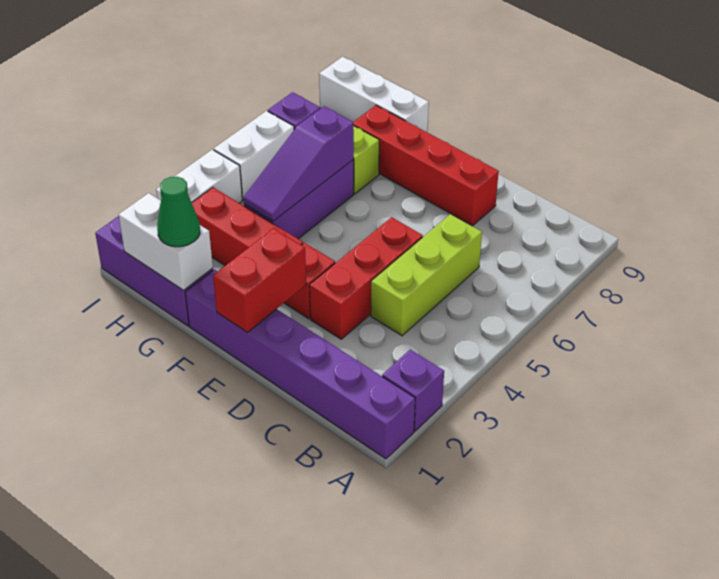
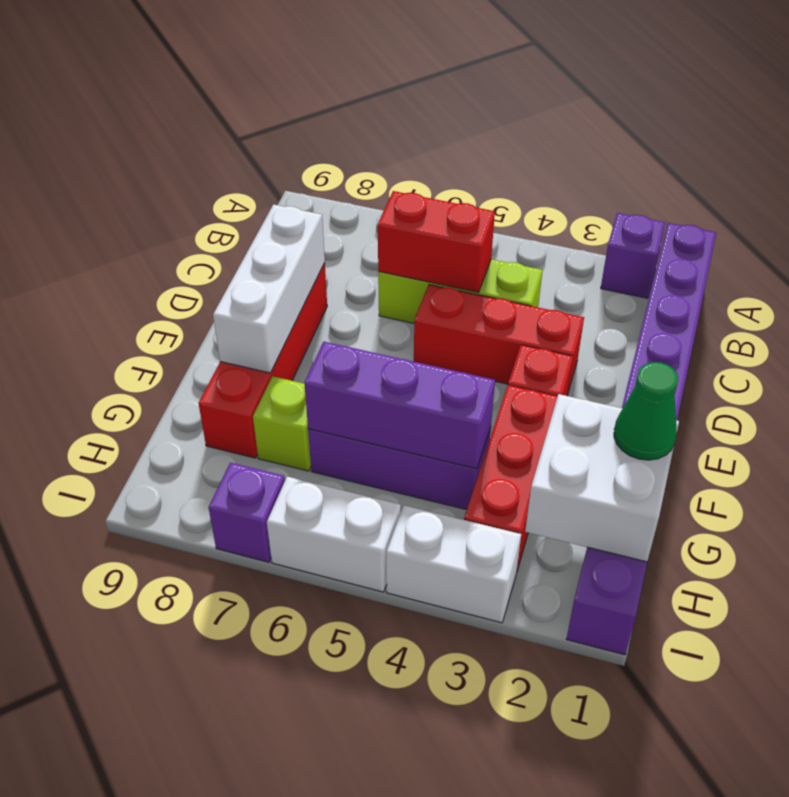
red 1x2 brick [213,228,306,332] -> red 1x2 brick moved to [378,191,495,292]
white 1x2 brick [119,193,213,290] -> white 2x2 brick [525,394,679,562]
purple 1x3 slope [244,106,354,221] -> purple 1x3 brick [304,342,495,469]
white 1x3 brick [319,57,429,132] -> white 1x3 brick moved to [213,205,325,373]

